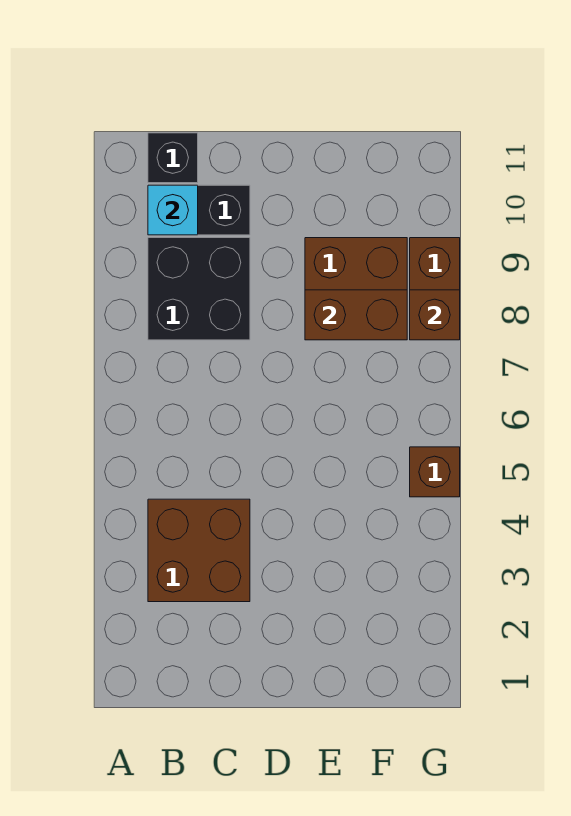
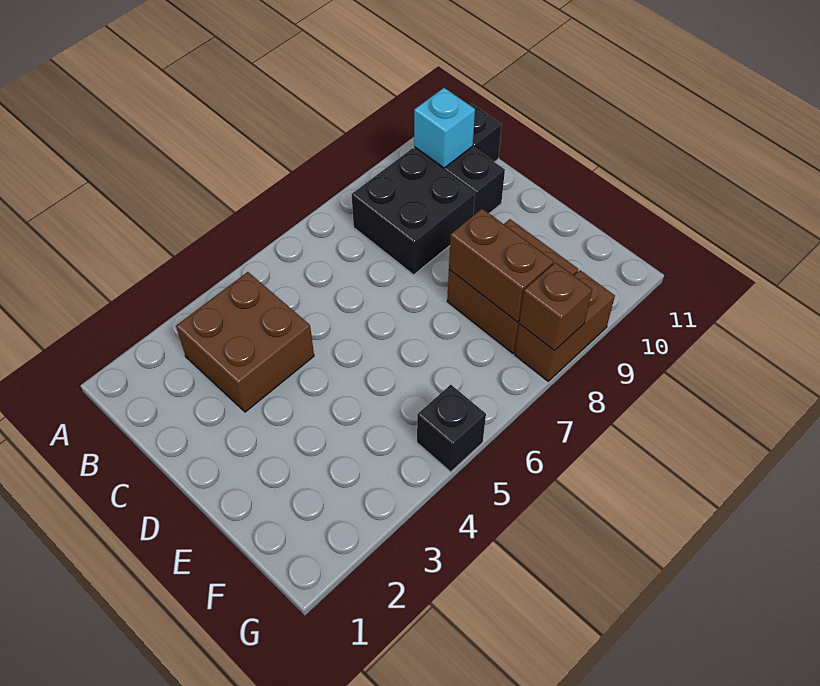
brown 1x1 brick [410,447,460,497] -> black 1x1 brick [417,385,486,472]

